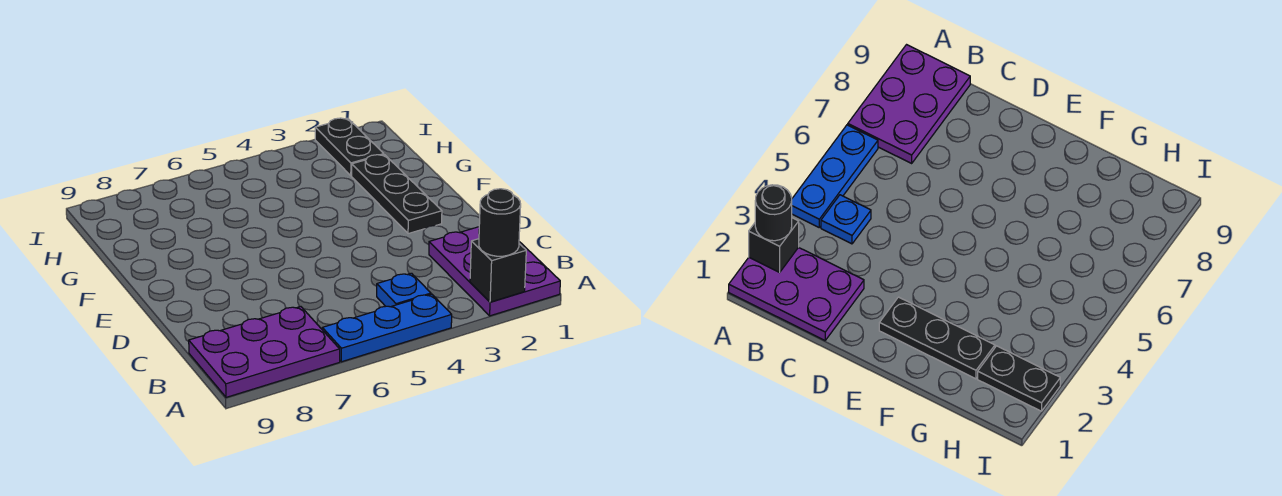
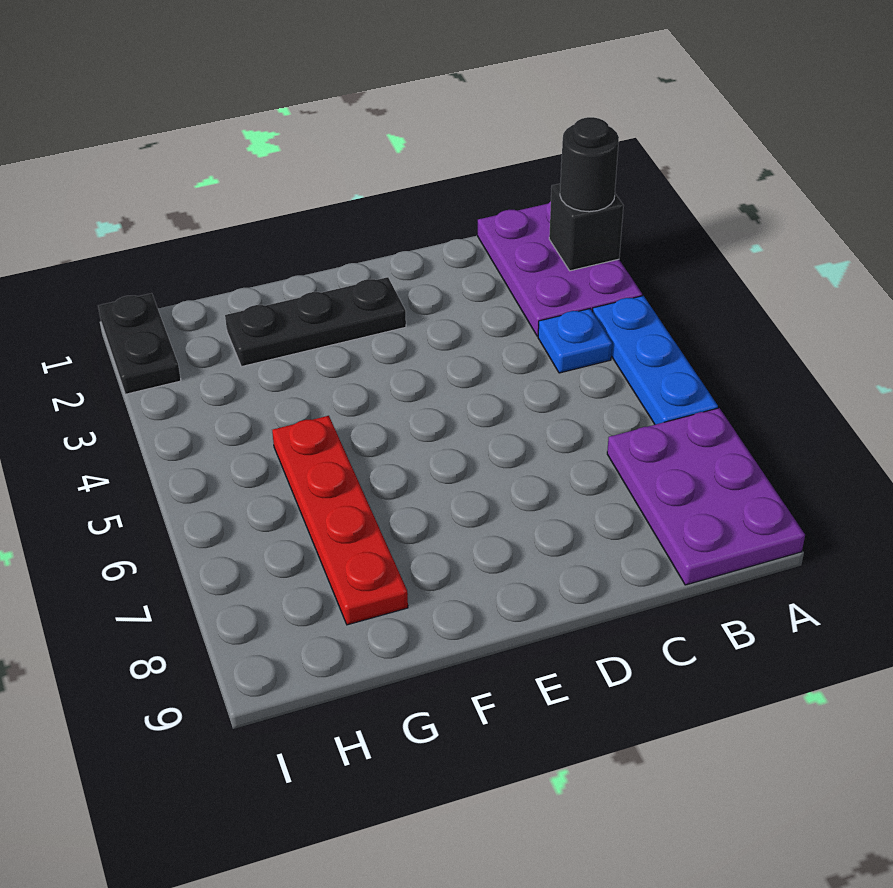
purple 2x3 plate [429,227,560,316] -> purple 2x3 plate turned to [478,201,642,336]
none -> red 1x4 plate [272,416,408,625]
black 1x2 plate [315,118,384,176] -> black 1x2 plate turned to [98,293,181,394]

